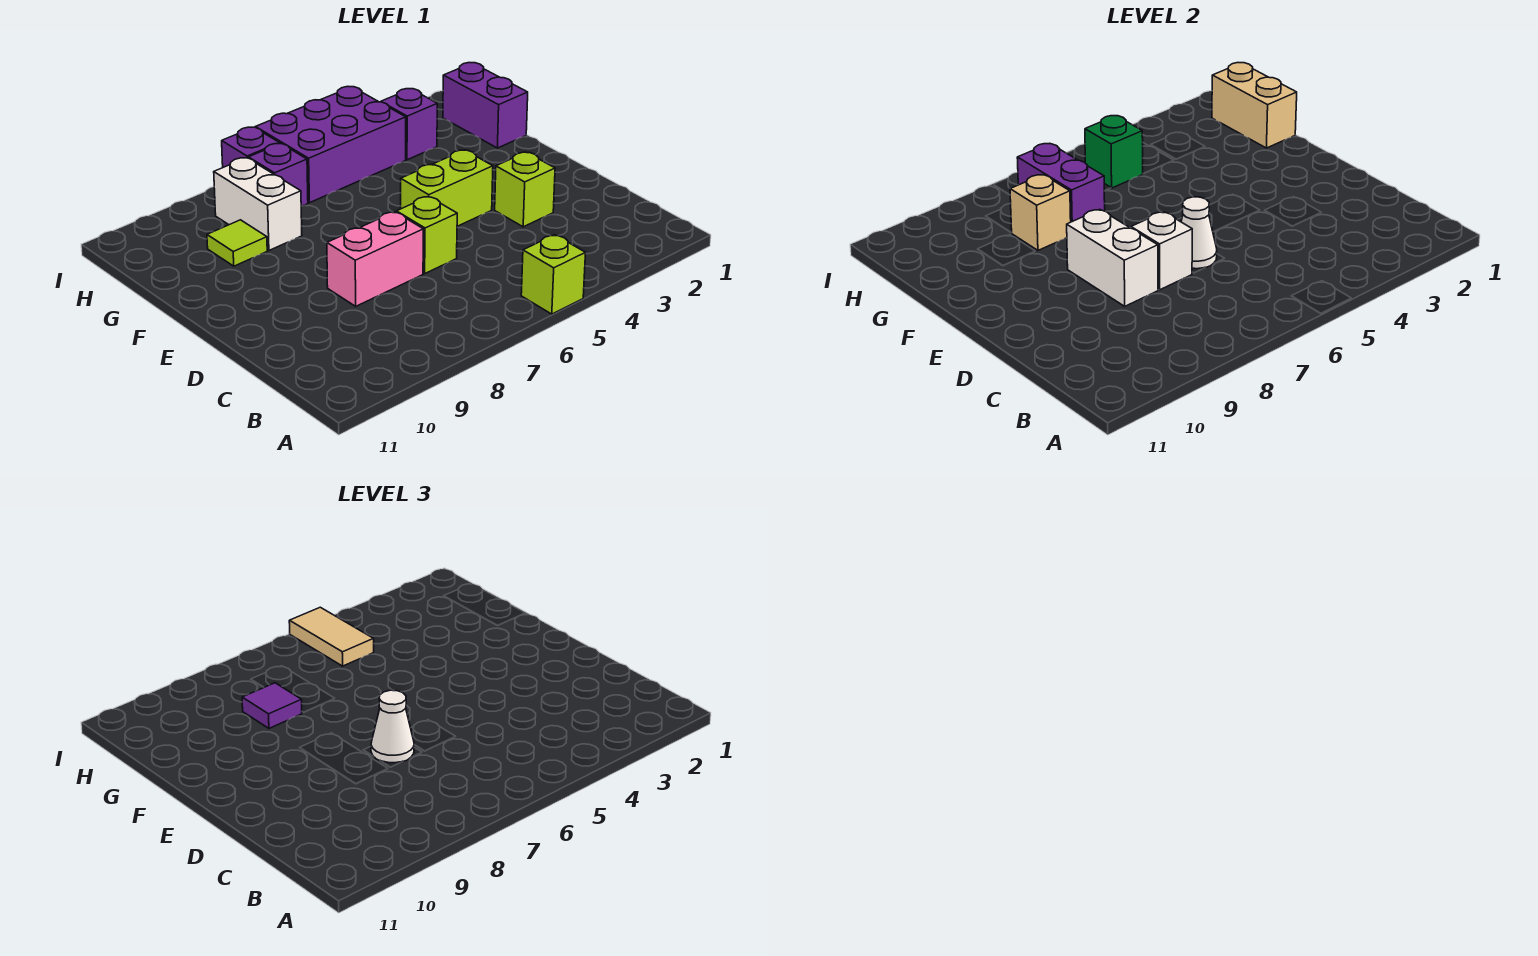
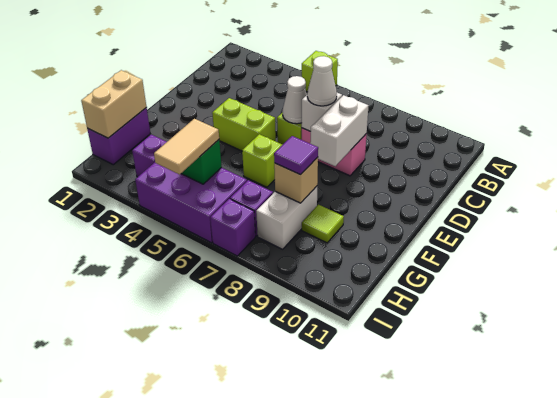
lime 1x1 brick [495,152,555,227] -> lime 1x1 brick moved to [242,134,282,187]
purple 1x2 brick [1017,144,1105,222] -> none

